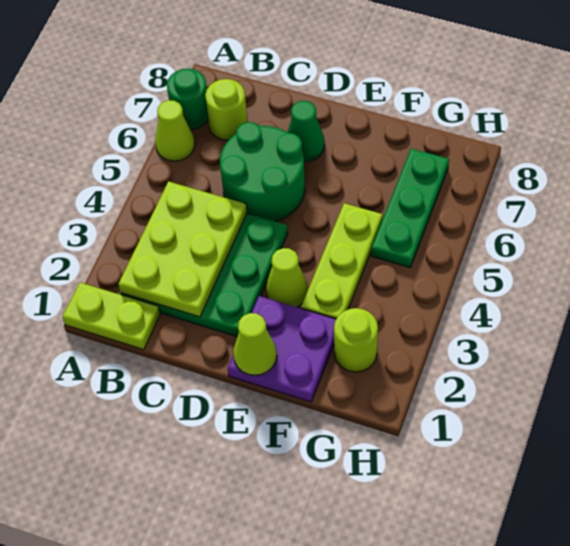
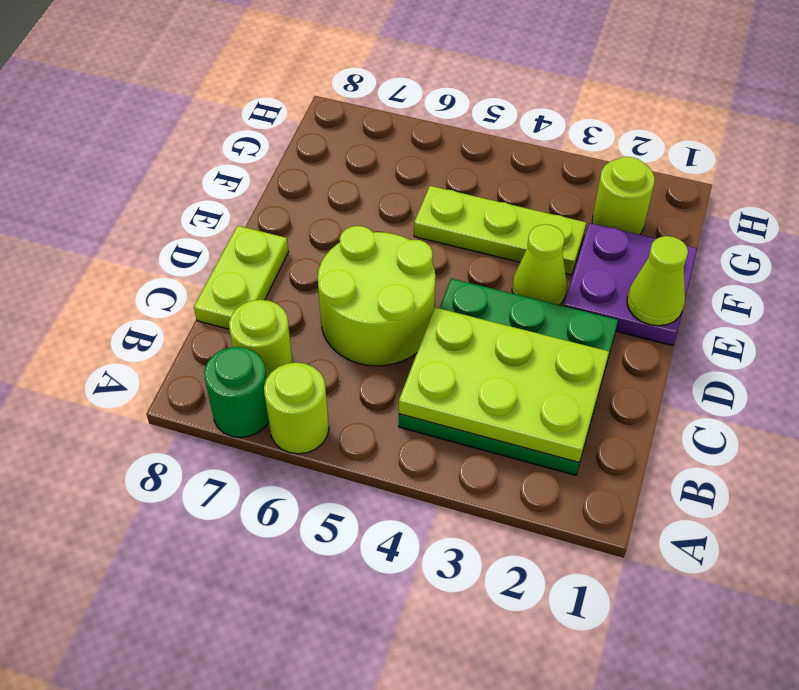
lime 1x2 plate [63,283,160,350] -> lime 1x2 plate moved to [194,226,288,329]
lime 1x1 cone [155,100,195,161] -> lime 1x1 round brick [264,363,329,454]
green 2x2 round brick [220,122,305,221] -> lime 2x2 round brick [318,226,436,366]
green 1x1 cone [288,101,325,162] -> none
green 1x3 plate [371,149,449,267] -> none

